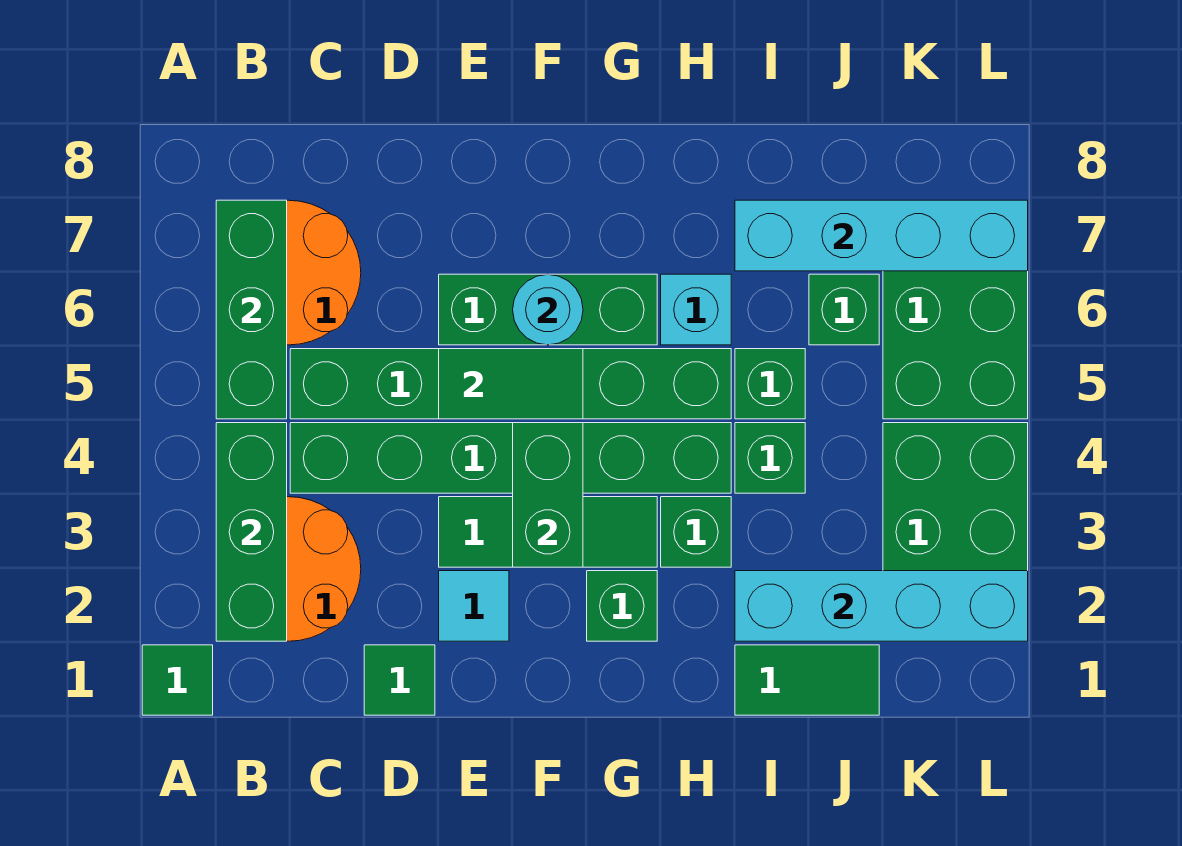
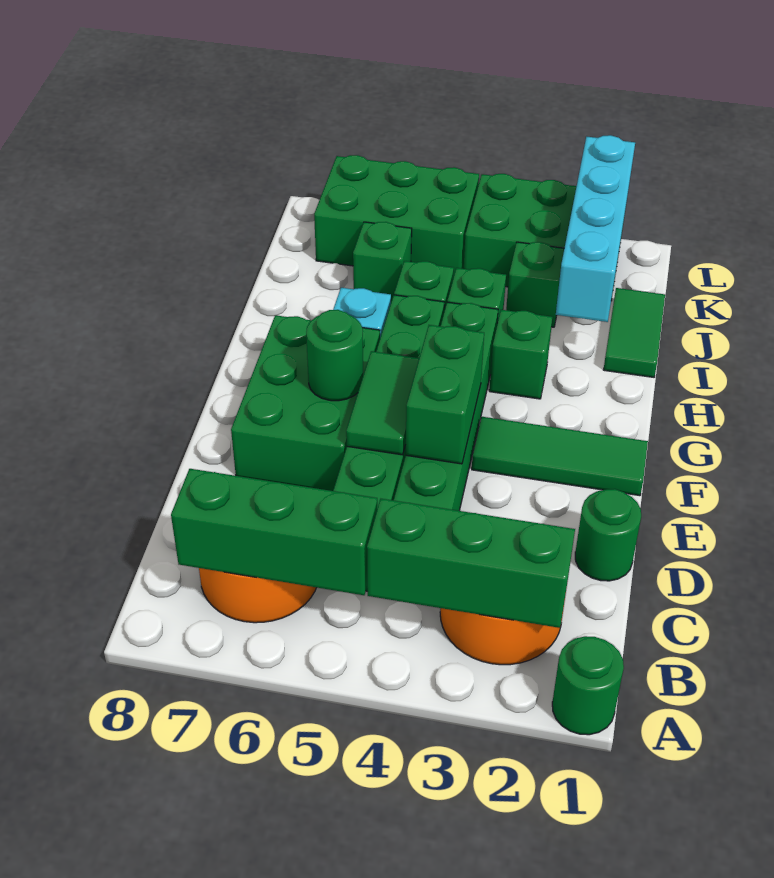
green 1x1 tile [142,645,213,715] -> green 1x1 round brick [552,636,624,735]
green 1x1 tile [364,645,435,715] -> green 1x1 round brick [575,489,641,581]
cyan 1x1 tile [439,571,509,641] -> none
green 1x3 tile [439,497,657,567] -> green 1x3 tile turned to [472,417,648,496]
green 1x3 brick [439,274,657,345] -> green 2x3 brick [231,315,380,491]
green 1x2 brick [513,423,583,567] -> green 1x2 brick turned to [406,325,484,464]
cyan 1x1 round brick [513,274,583,345] -> green 1x1 round brick [306,310,363,401]
green 1x1 brick [587,571,657,641] -> green 1x1 brick moved to [506,242,564,327]
cyan 1x4 brick [735,200,1028,271] -> none

